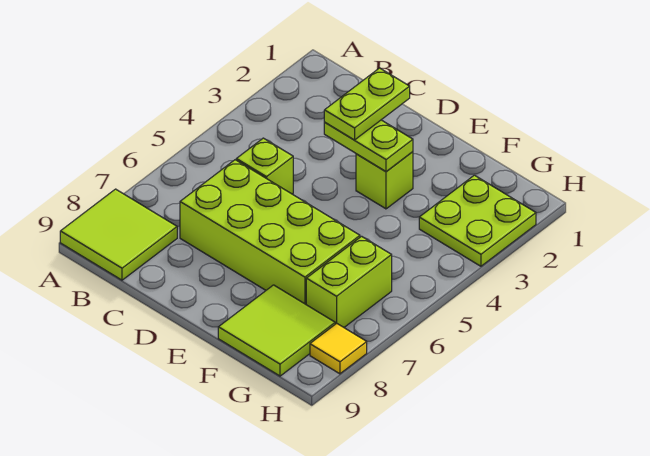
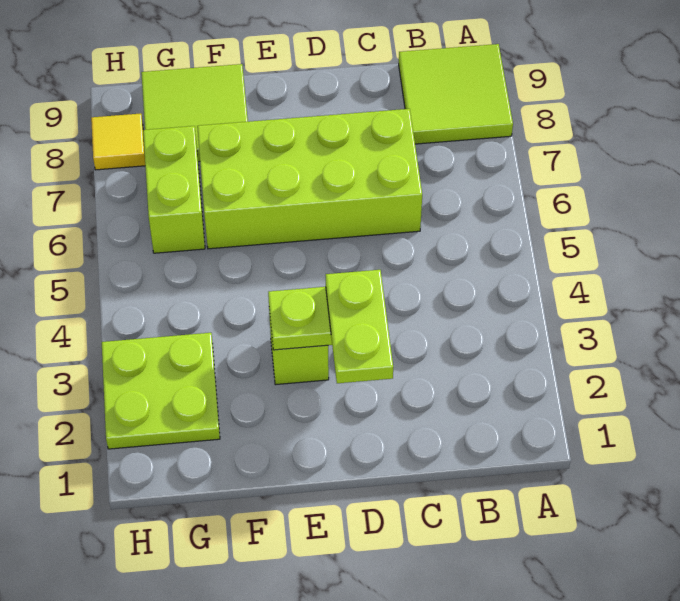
lime 1x1 brick [236,138,293,194] -> none

